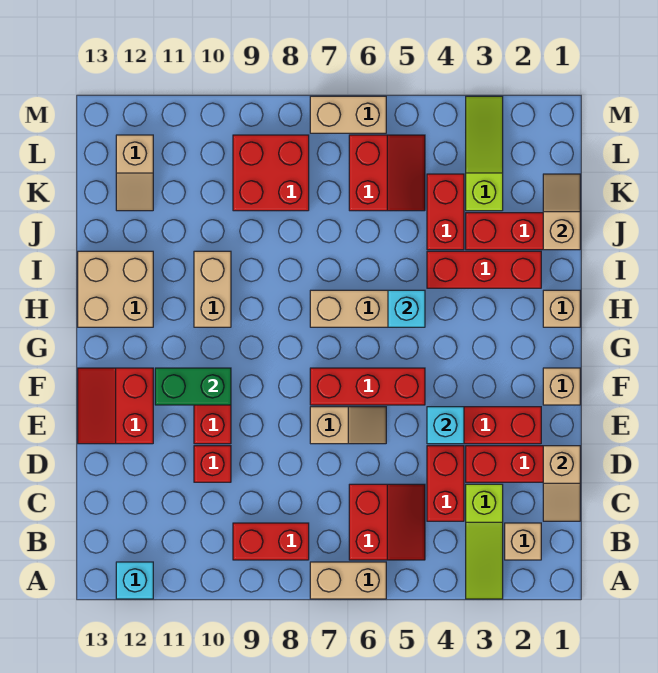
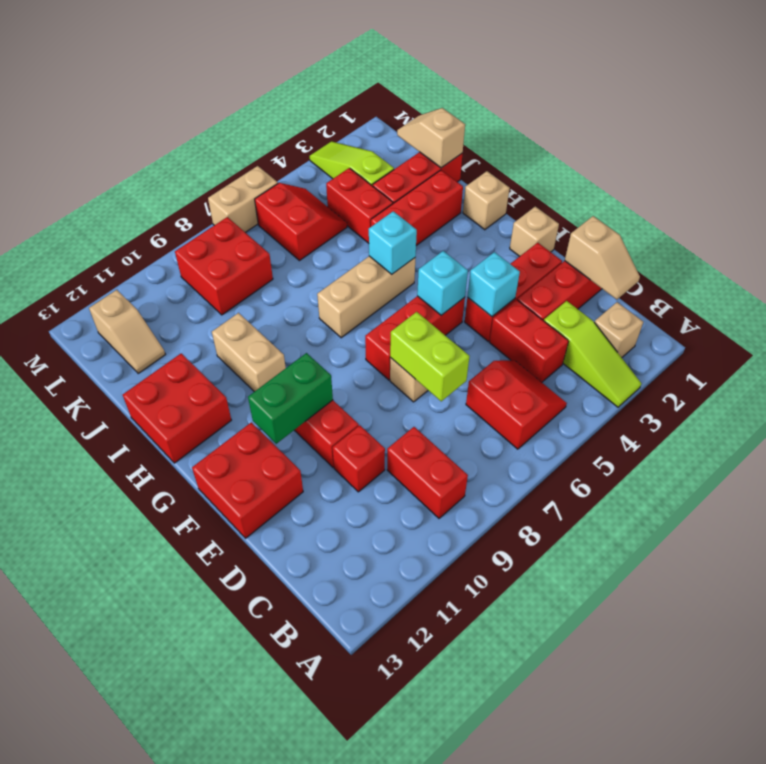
tan 1x2 brick [310,562,386,599] -> none
cyan 1x1 brick [116,562,153,599] -> cyan 1x1 brick moved to [417,251,468,315]
red 1x2 brick [233,523,309,560] -> red 1x2 brick turned to [387,427,468,518]
none -> lime 1x2 brick [390,312,470,401]
red 2x2 slope [78,368,153,444] -> red 2x2 brick [192,422,303,538]
tan 2x2 brick [78,251,153,327] -> red 2x2 brick [123,353,231,463]

